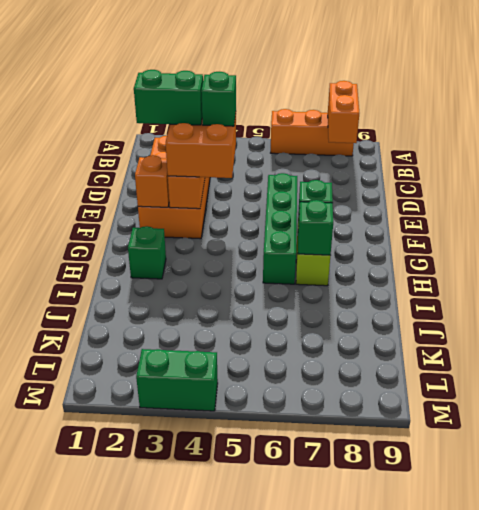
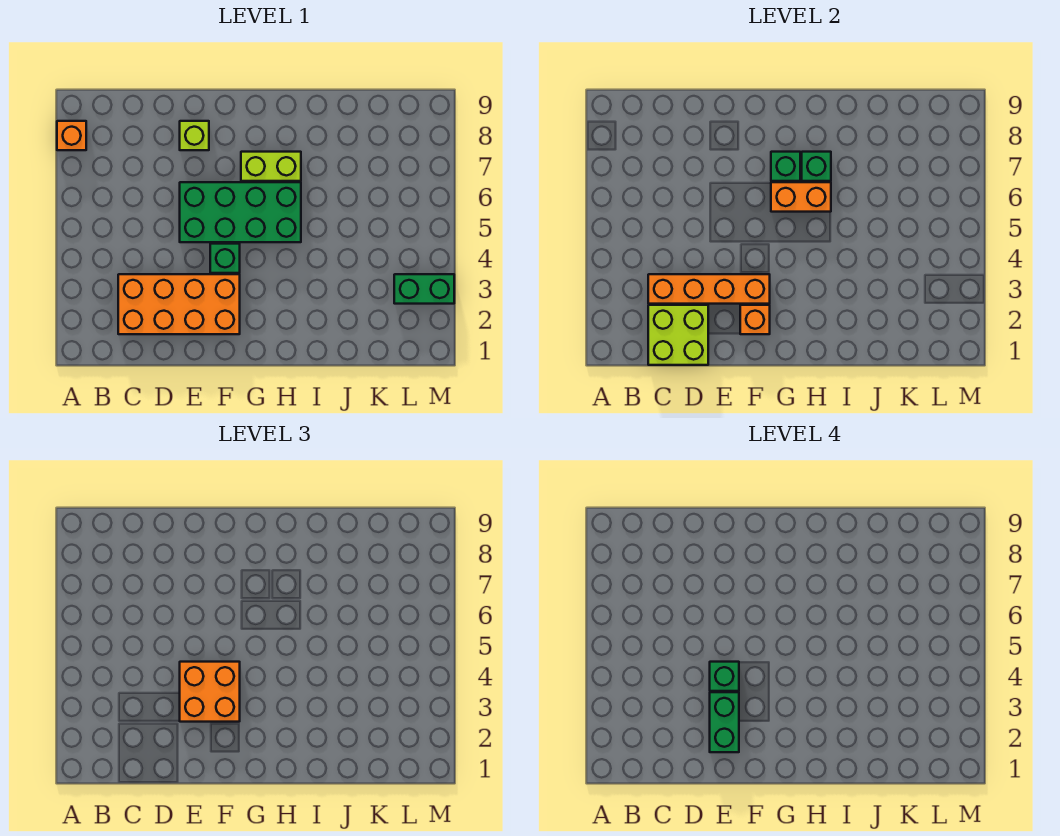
orange 1x3 brick [271,109,354,156] -> orange 1x1 brick [57,121,86,150]
orange 1x2 brick [328,81,359,143] -> orange 1x2 brick moved to [771,182,831,212]
none -> lime 2x2 brick [648,305,708,365]
green 1x4 brick [263,173,297,284] -> green 2x4 brick [180,182,301,242]
none -> lime 1x1 brick [180,121,209,150]
green 1x1 brick [128,226,166,279] -> green 1x1 brick moved to [210,244,240,273]
green 1x2 brick [136,349,218,411] -> green 1x2 brick turned to [394,274,454,304]

